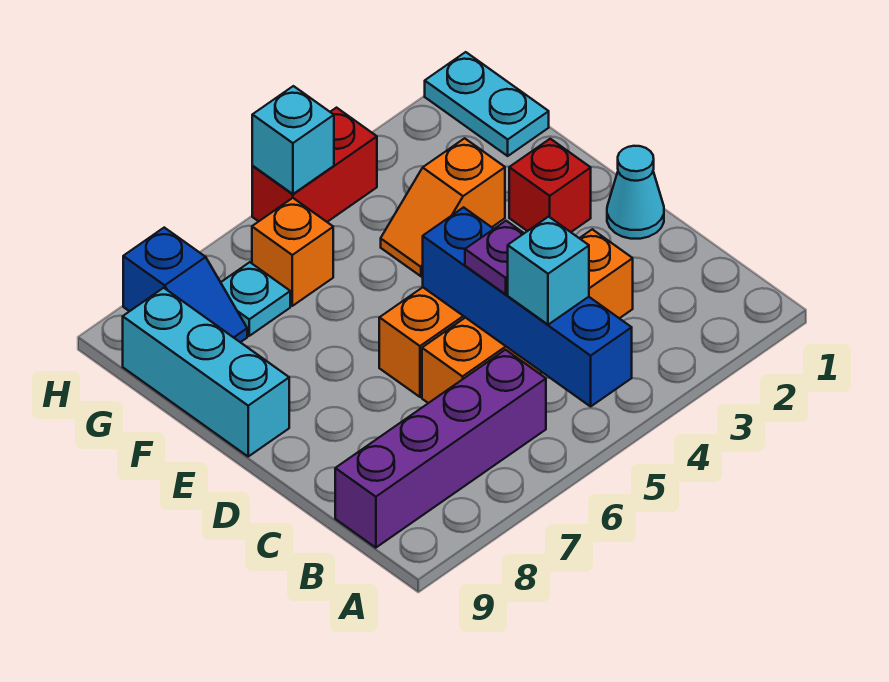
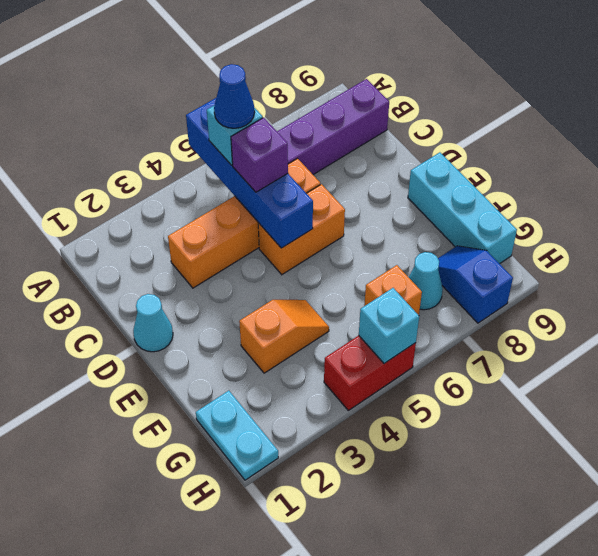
none -> blue 1x1 cone [214,64,255,128]
purple 1x1 plate [465,221,524,294] -> purple 1x1 brick [231,118,288,192]
red 1x1 brick [509,139,591,232] -> none
cyan 1x1 plate [221,262,290,336] -> cyan 1x1 cone [409,252,443,310]

